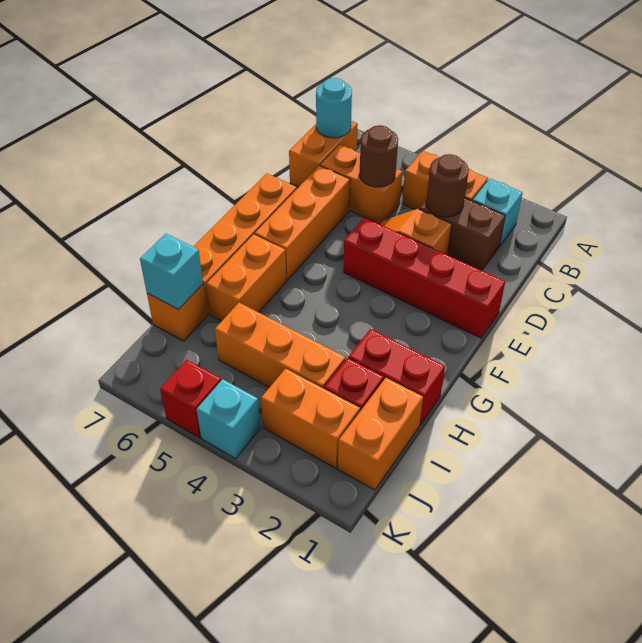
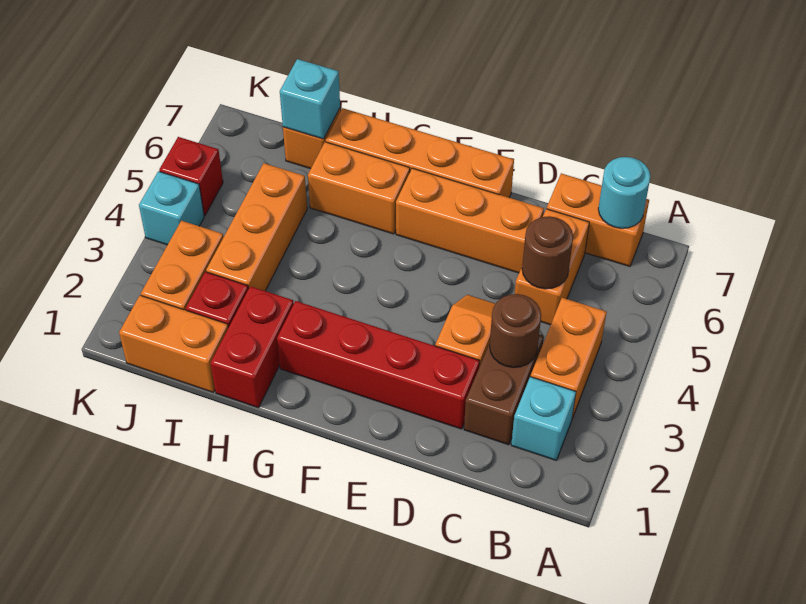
red 1x4 brick [343,217,505,338] -> red 1x4 brick turned to [277,301,480,429]

